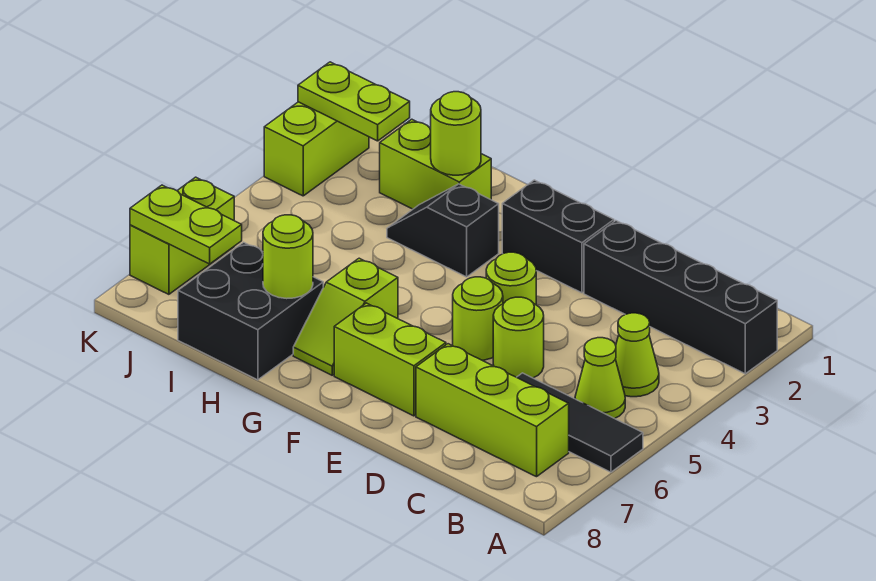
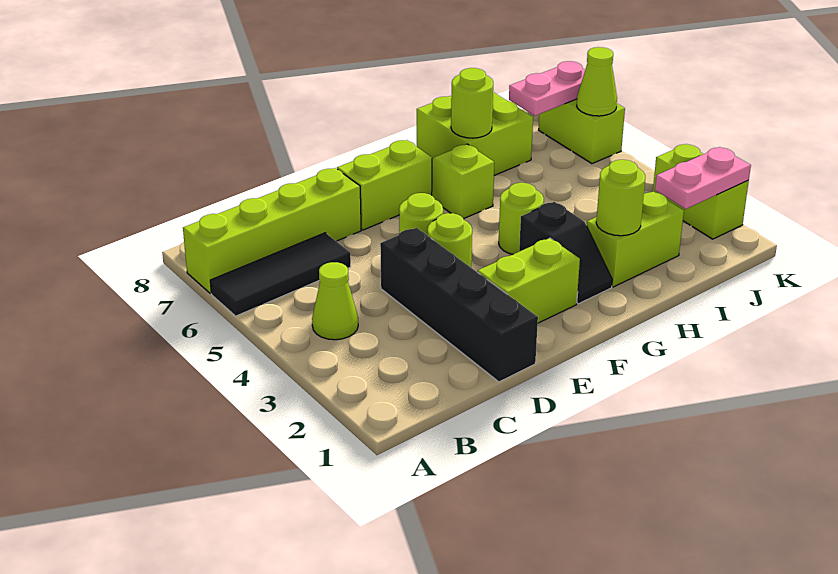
black 1x4 brick [584,221,777,374] -> black 1x4 brick turned to [380,228,538,382]
lime 1x1 cone [575,338,625,419] -> lime 1x1 cone moved to [577,47,617,116]
lime 1x3 brick [416,344,569,477] -> lime 1x4 brick [183,168,361,294]
lime 1x1 round brick [493,297,544,378] -> lime 1x1 round brick moved to [499,183,544,254]
black 1x2 brick [502,180,614,293] -> lime 1x2 brick [478,238,580,323]
black 1x2 slope [387,184,499,277] -> black 1x2 slope turned to [519,202,612,304]
black 2x2 brick [178,242,323,380] -> lime 2x2 brick [417,92,533,176]
lime 1x2 plate [298,62,410,141] -> pink 1x2 plate [655,147,751,209]
lime 1x2 plate [130,185,242,264] -> pink 1x2 plate [509,61,585,116]

